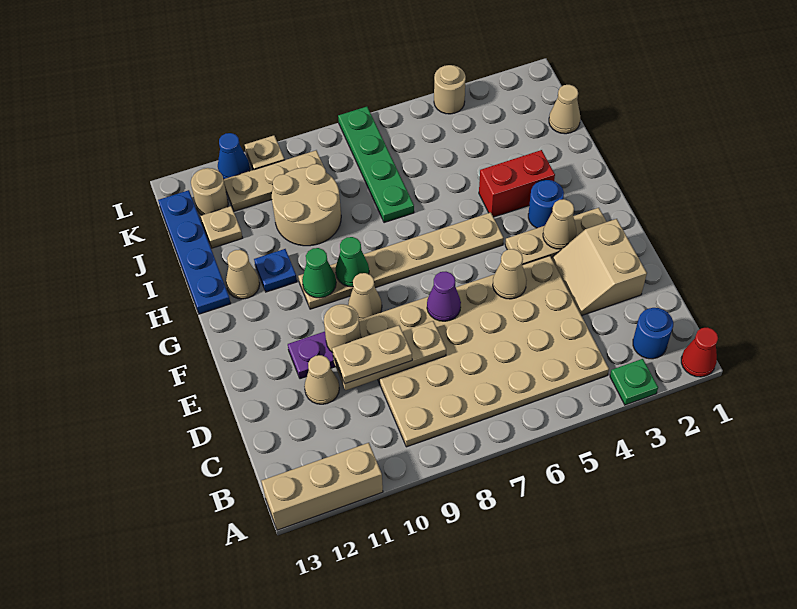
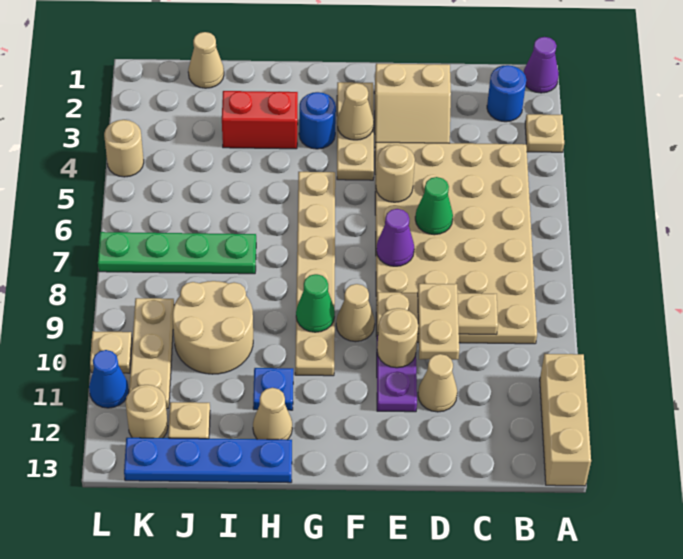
red 1x1 cone [681,327,718,377] -> purple 1x1 cone [524,37,559,93]
green 1x1 plate [610,359,658,405] -> tan 1x1 plate [525,114,564,152]
tan 1x3 plate [333,321,446,390] -> tan 1x3 plate turned to [377,292,498,335]
tan 1x1 cone [493,249,527,299] -> tan 1x1 round brick [376,145,415,202]
green 1x1 cone [302,248,336,298] -> green 1x1 cone moved to [415,177,453,235]
red 1x2 brick [479,150,555,217] -> red 1x2 brick turned to [222,91,298,149]

